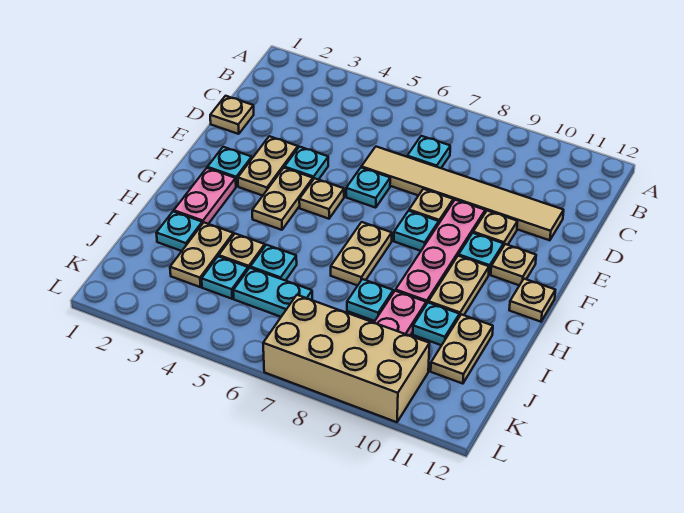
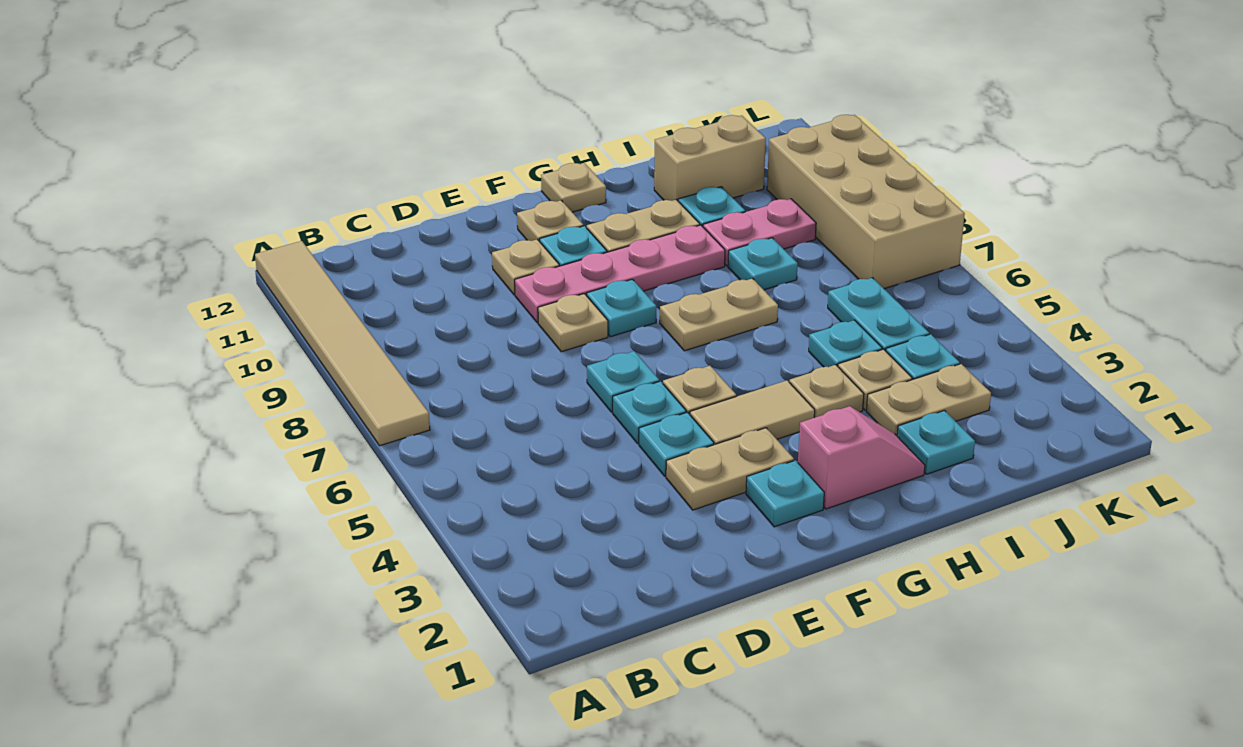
cyan 1x1 plate [407,136,450,168] -> cyan 1x1 plate moved to [613,381,686,444]
tan 1x1 plate [210,96,254,134] -> tan 1x1 plate moved to [789,365,864,418]
tan 1x6 tile [361,147,564,240] -> tan 1x6 tile moved to [255,241,430,446]
tan 1x2 plate [252,168,313,230] -> tan 1x2 tile [690,380,815,445]
pink 1x2 plate [174,168,236,224] -> pink 1x2 slope [798,406,925,509]
tan 1x2 plate [431,314,493,384] -> tan 1x2 brick [654,115,766,201]

